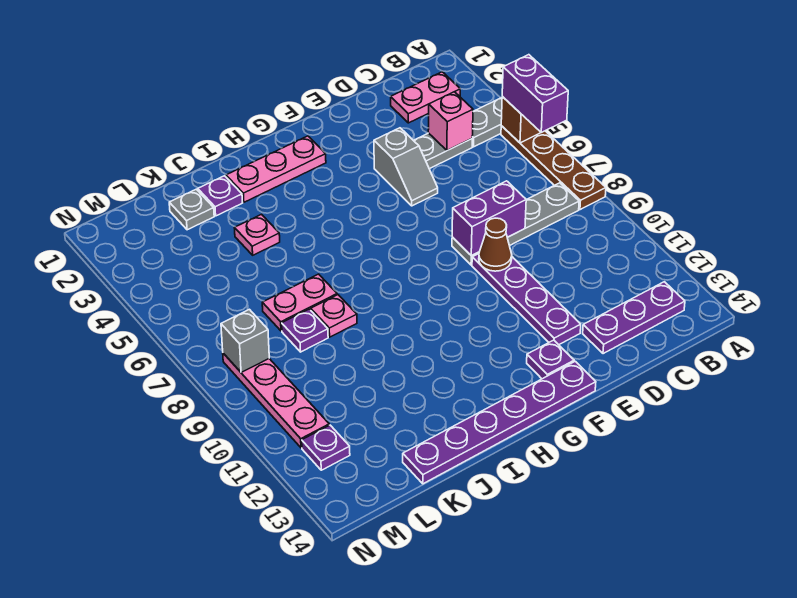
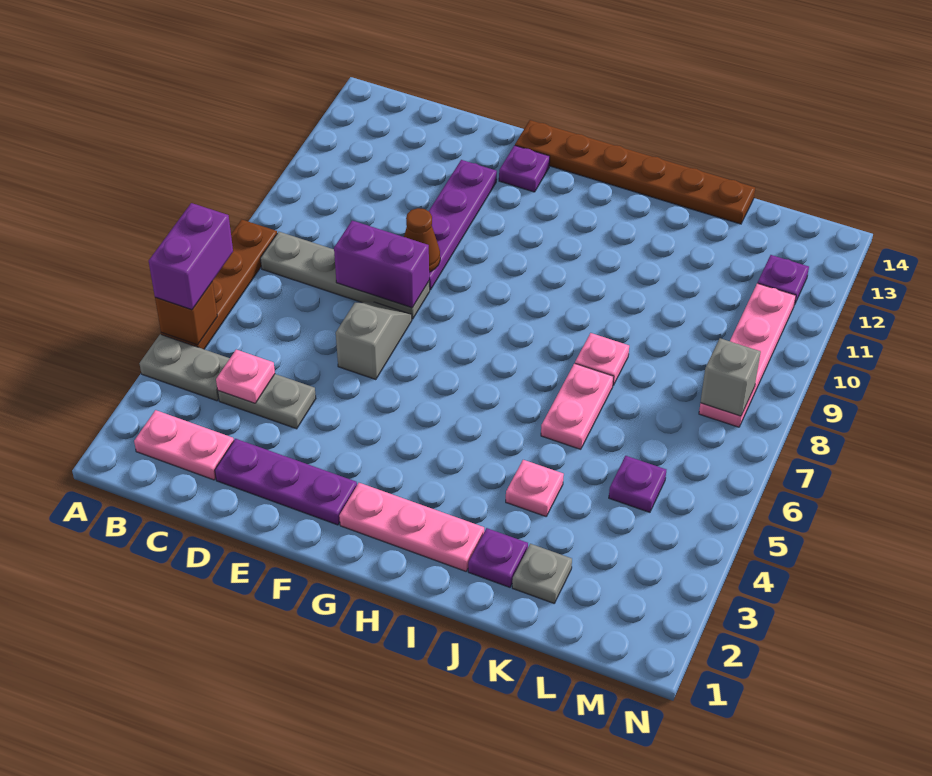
purple 1x3 plate [583,282,685,354] -> purple 1x3 plate moved to [215,439,357,525]
pink 1x1 brick [428,92,473,150] -> pink 1x1 plate [216,350,275,403]
grey 1x2 slope [374,128,438,206] -> grey 1x2 slope moved to [336,302,412,380]
purple 1x6 plate [403,361,596,484] -> brown 1x6 plate [515,120,755,224]
pink 1x2 plate [262,274,337,331] -> pink 1x2 plate turned to [541,363,613,449]
purple 1x1 plate [282,309,328,352] -> purple 1x1 plate moved to [609,456,666,512]

